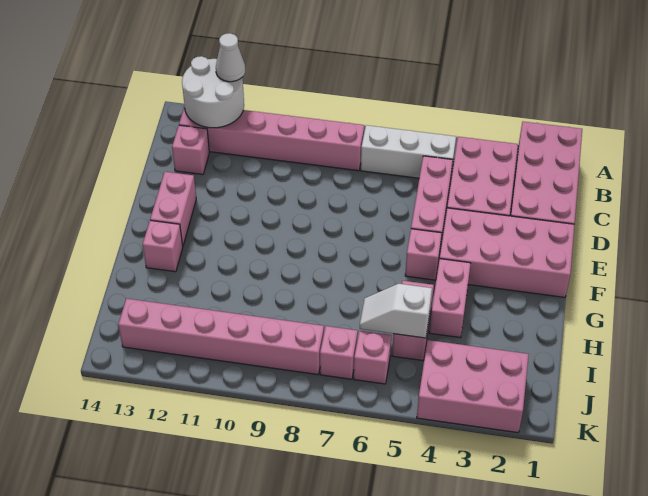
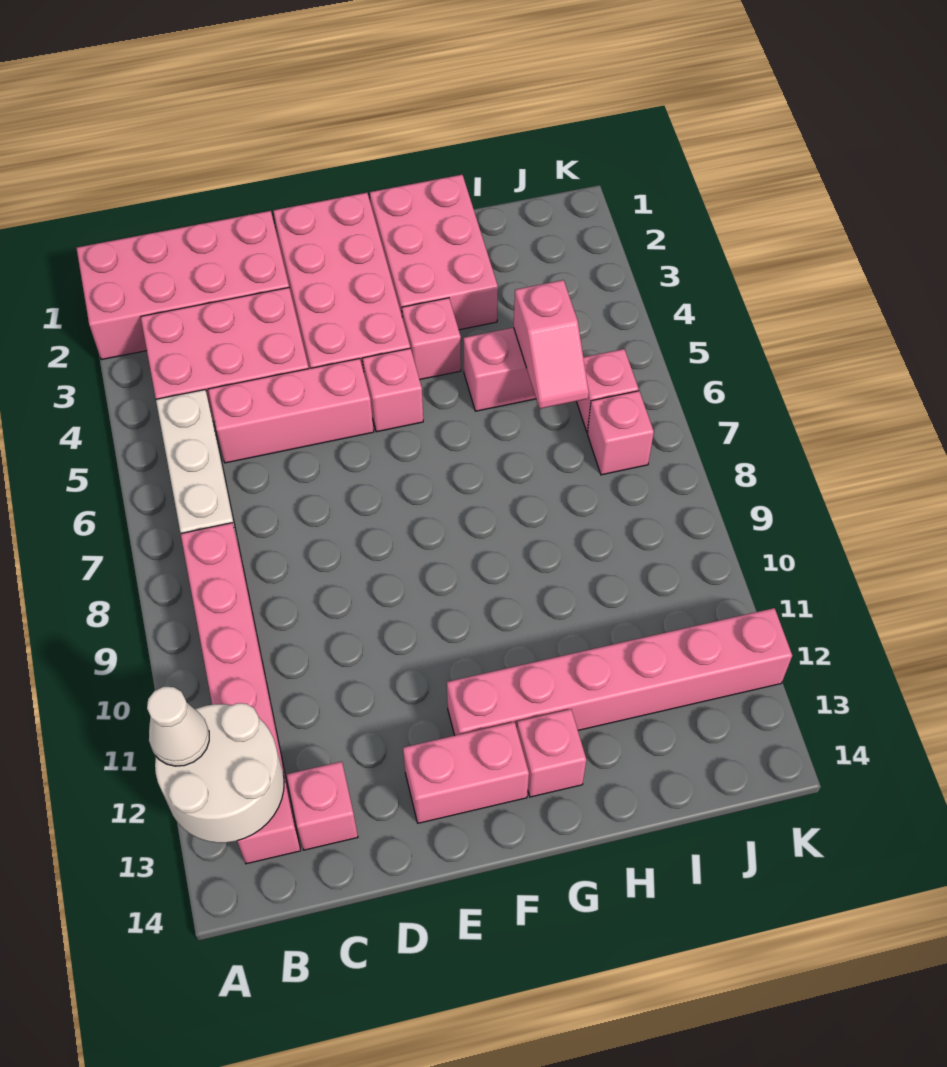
pink 1x2 brick [429,259,471,338] -> pink 1x1 brick [402,298,461,380]
white 1x2 slope [360,284,432,338] -> pink 1x2 slope [514,280,589,409]
pink 2x3 brick [417,340,529,433] -> pink 2x3 brick moved to [370,175,498,330]
pink 1x6 brick [118,298,324,375] -> pink 1x6 brick turned to [447,608,792,735]

